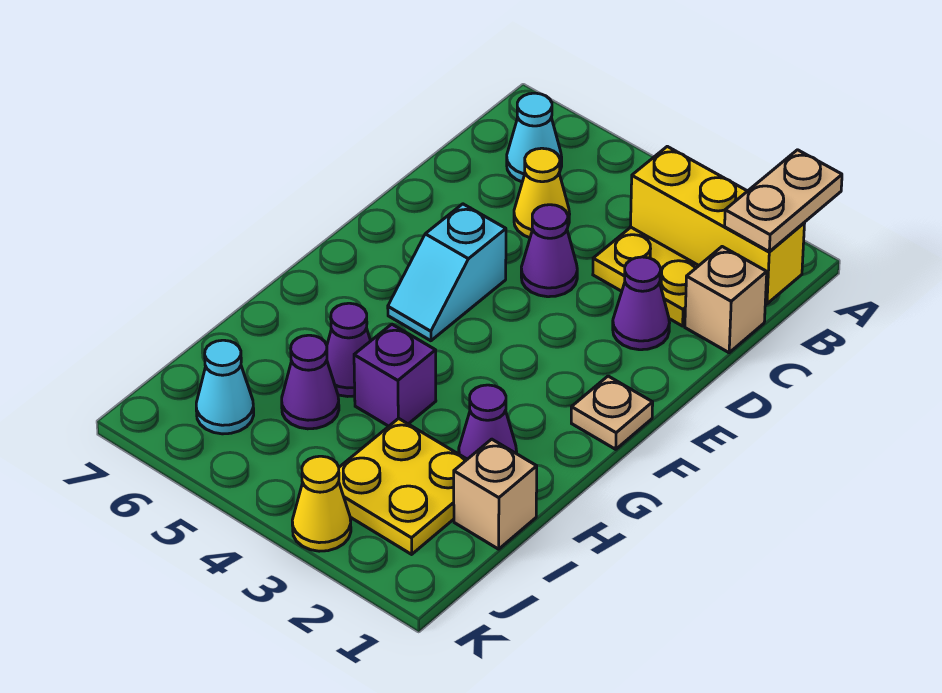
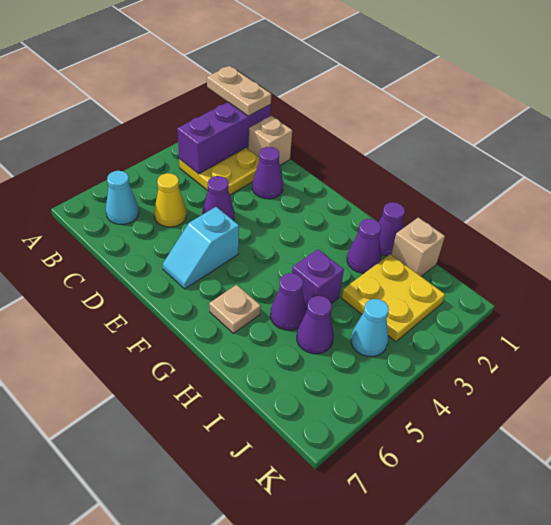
yellow 1x3 brick [630,146,805,304] -> purple 1x3 brick [177,102,271,174]
cyan 1x2 slope [388,204,506,341] -> cyan 1x2 slope turned to [163,207,239,289]
tan 1x1 plate [571,376,653,449] -> tan 1x1 plate moved to [209,285,261,333]
none -> purple 1x1 cone [379,202,405,256]
cyan 1x1 cone [196,340,254,434] -> cyan 1x1 cone moved to [351,299,389,357]
yellow 1x1 cone [292,456,351,551] -> none

